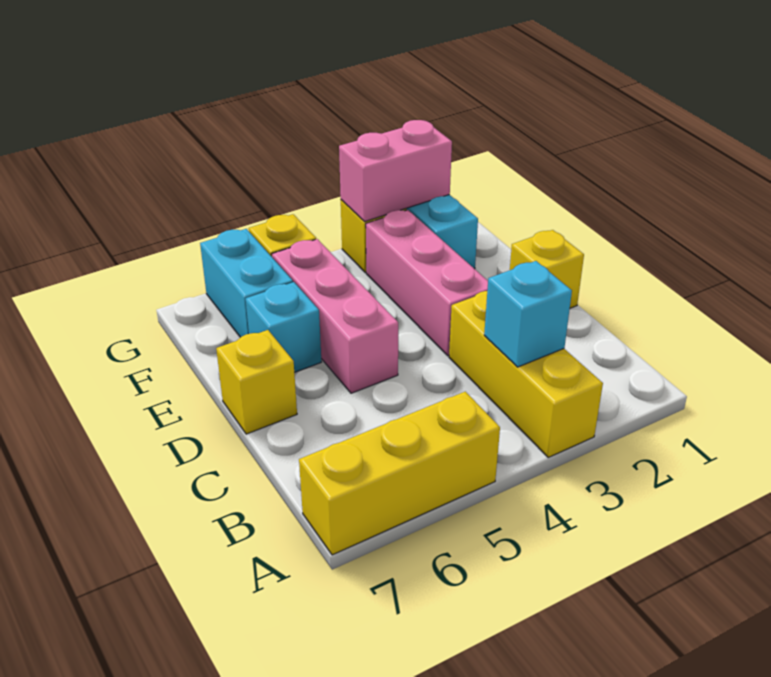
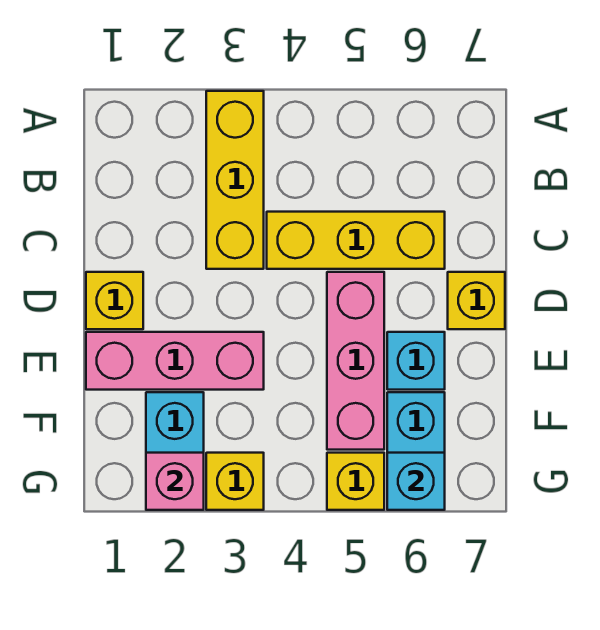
yellow 1x3 brick [299,392,500,555] -> yellow 1x3 brick moved to [267,212,445,269]
cyan 1x1 brick [484,261,572,367] -> cyan 1x1 brick moved to [387,453,445,510]
pink 1x3 brick [366,210,488,356] -> pink 1x3 brick turned to [86,332,264,390]
pink 1x2 brick [339,120,452,221] -> pink 1x1 brick [146,453,204,510]

